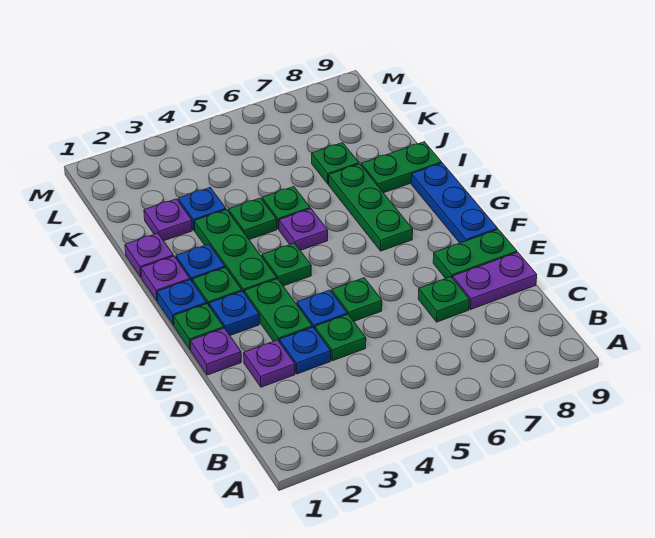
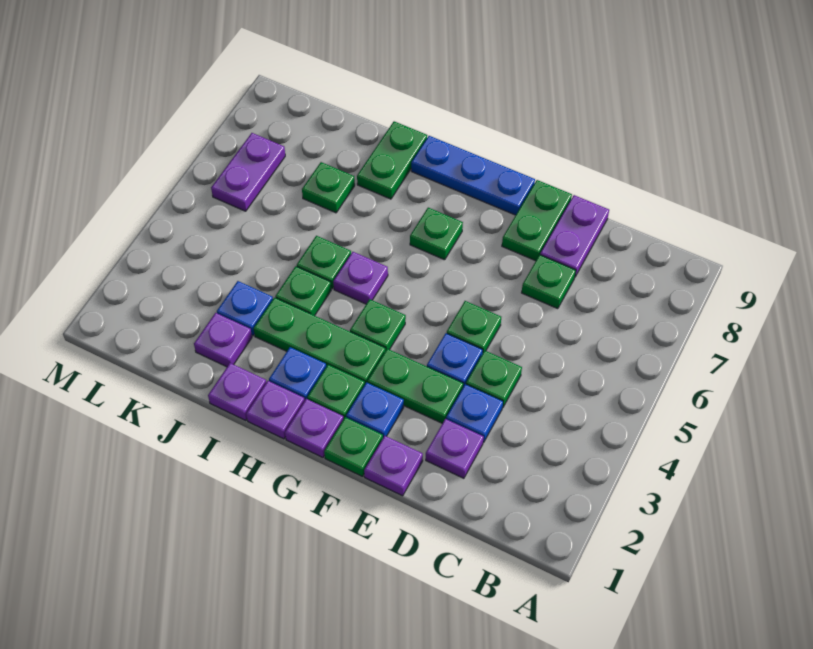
blue 1x1 plate [157,280,207,325] -> purple 1x1 plate [285,399,343,457]
green 1x3 plate [329,164,413,251] -> green 1x1 plate [410,208,463,260]
none -> purple 1x2 plate [211,133,285,211]

